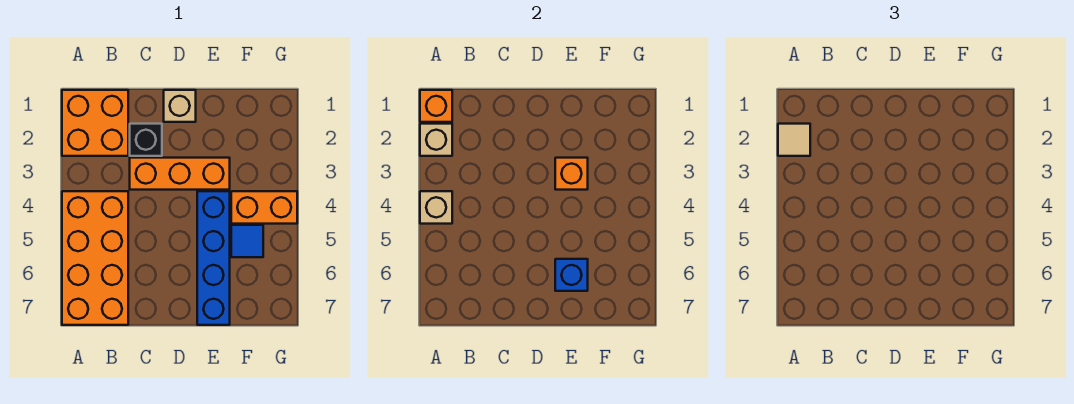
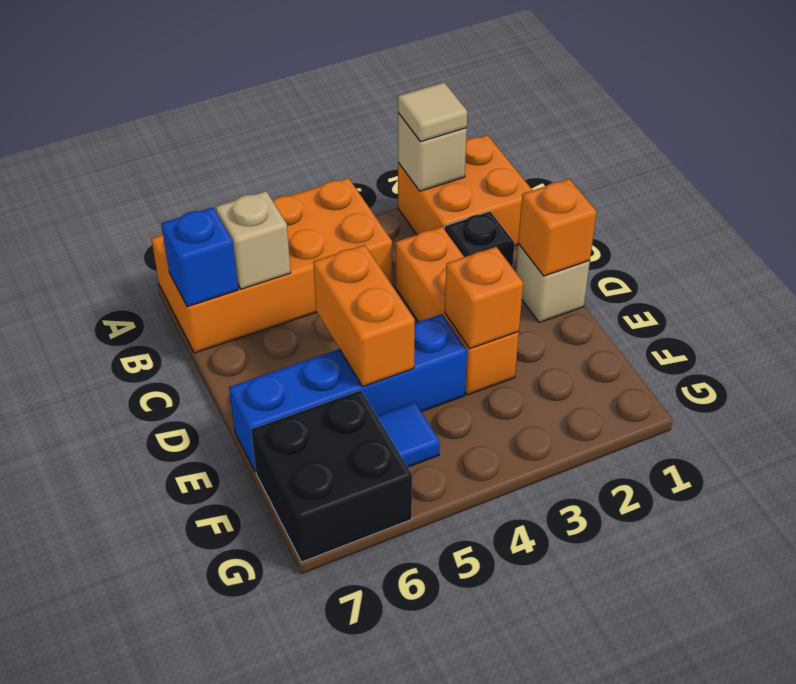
orange 1x1 brick [420,90,452,122] -> orange 1x1 brick moved to [518,179,597,276]
tan 1x1 brick [420,191,452,224] -> tan 1x1 brick moved to [216,191,291,289]
blue 1x1 brick [555,259,588,291] -> blue 1x1 brick moved to [161,207,238,307]
orange 1x2 brick [231,191,297,224] -> orange 1x2 brick moved to [313,245,415,387]
none -> black 2x2 brick [251,390,412,562]

